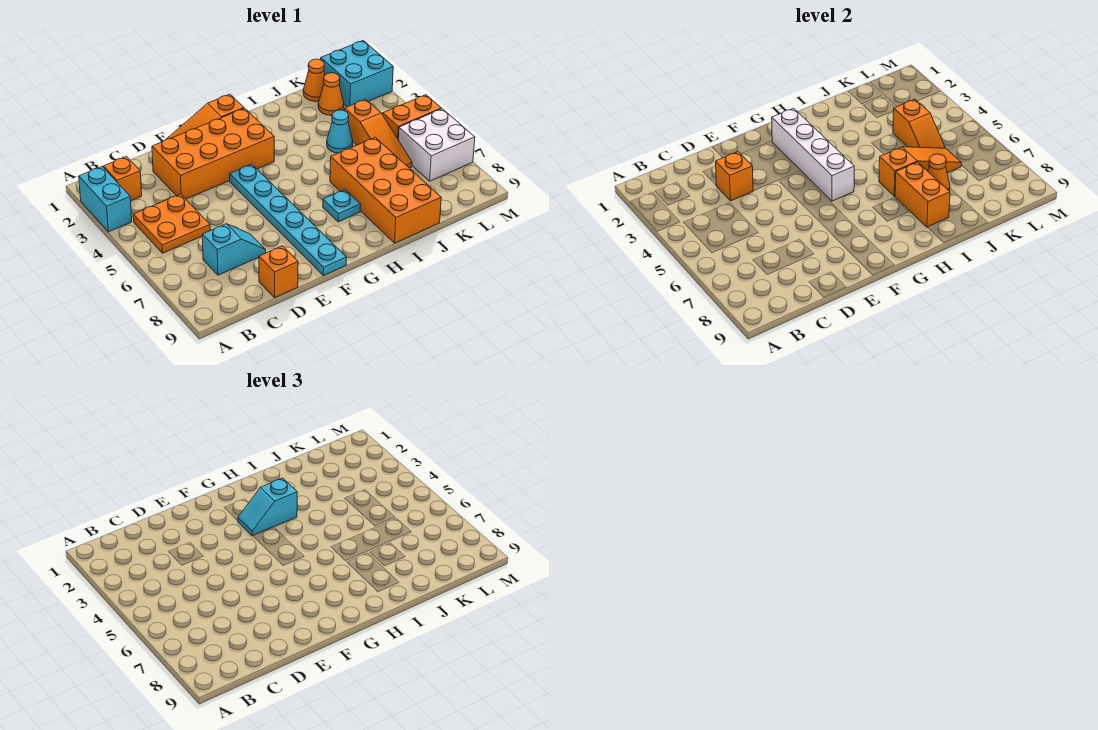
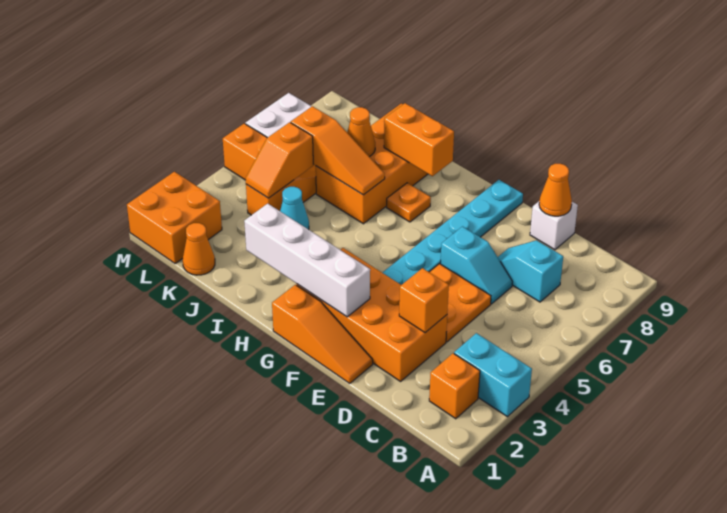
cyan 1x2 brick [79,167,132,232] -> cyan 1x2 brick turned to [454,333,532,417]
orange 2x2 plate [133,194,210,253] -> orange 2x2 plate moved to [430,264,491,342]
orange 1x1 brick [259,246,298,298] -> white 1x1 brick [530,202,578,250]
white 1x4 brick [772,108,854,201] -> white 1x4 brick turned to [244,204,370,317]
cyan 1x2 slope [238,478,297,536] -> cyan 1x2 slope moved to [441,227,512,304]
cyan 1x1 plate [323,190,361,222] -> orange 1x1 plate [386,183,431,222]
orange 1x3 slope [879,147,961,196] -> orange 1x3 slope turned to [291,106,385,195]
orange 1x2 brick [895,162,950,227] -> orange 1x2 brick turned to [384,103,454,176]
orange 1x1 cone [318,73,344,115] -> orange 1x1 cone moved to [539,164,572,216]
orange 1x2 slope [893,99,945,148] -> orange 1x2 slope turned to [246,122,313,198]
cyan 2x2 brick [321,41,393,107] -> orange 2x2 brick [127,172,222,263]

